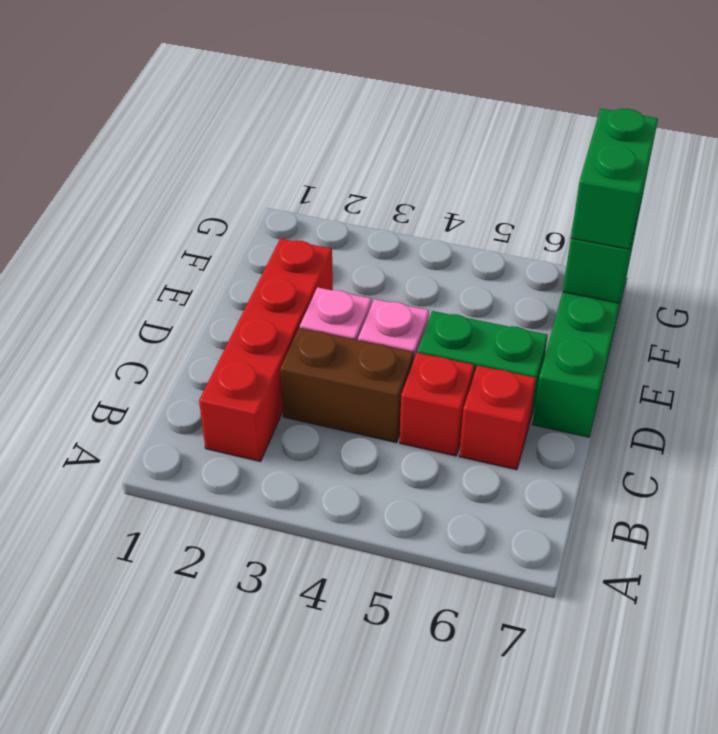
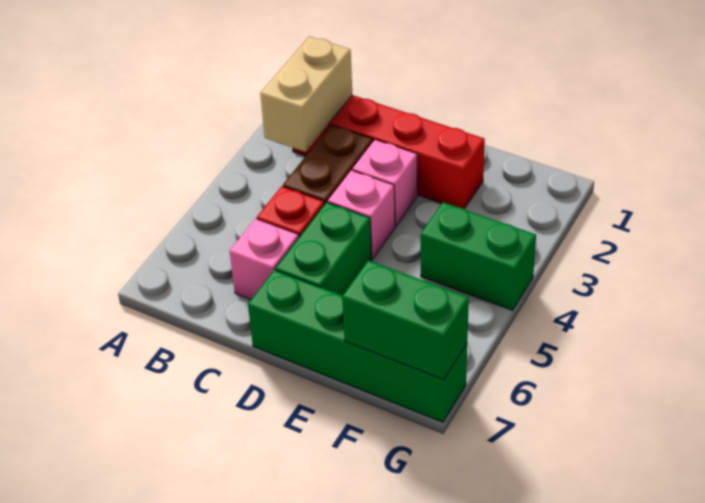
none -> tan 1x2 brick [260,36,352,152]
red 1x1 brick [459,365,536,470] -> pink 1x1 brick [230,219,299,299]
green 1x2 brick [571,109,658,249] -> green 1x2 brick moved to [421,202,536,310]

